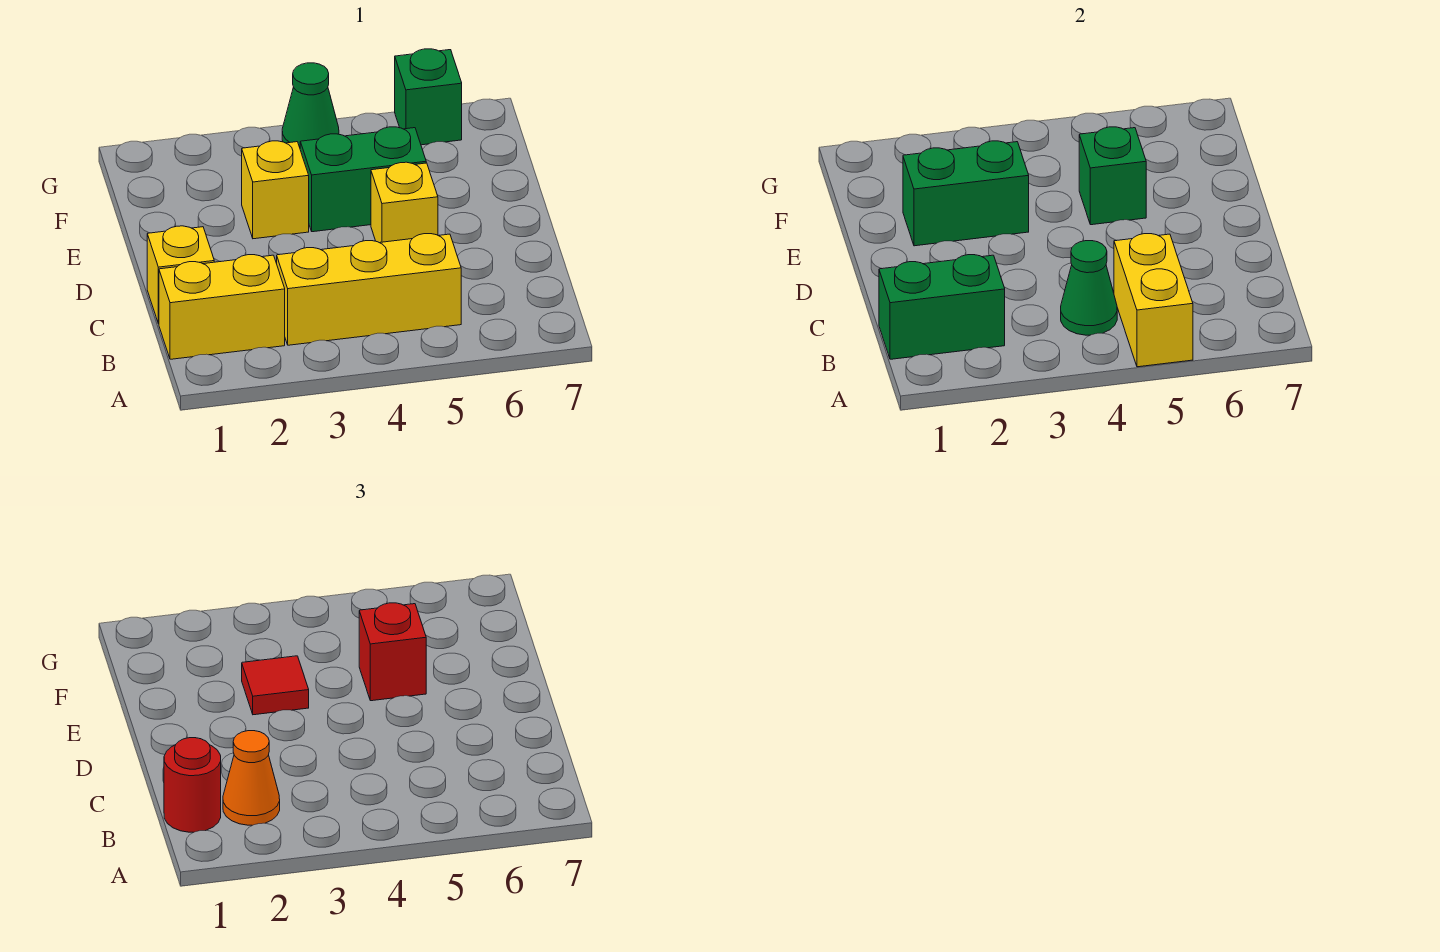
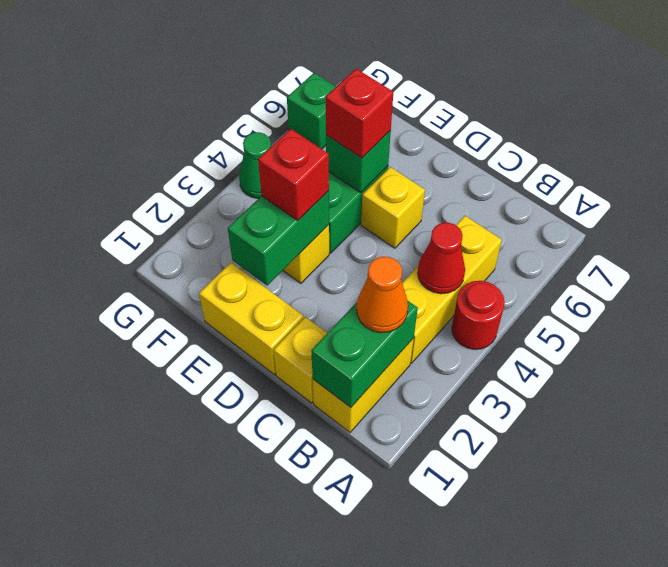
yellow 1x2 brick [1114,234,1193,367] -> yellow 1x2 brick moved to [199,263,303,375]
red 1x1 round brick [164,738,221,832] -> red 1x1 round brick moved to [452,281,505,349]
green 1x1 cone [1061,241,1117,335] -> red 1x1 cone [418,223,465,294]
red 1x1 tile [242,656,309,715] -> red 1x1 brick [258,129,329,220]

